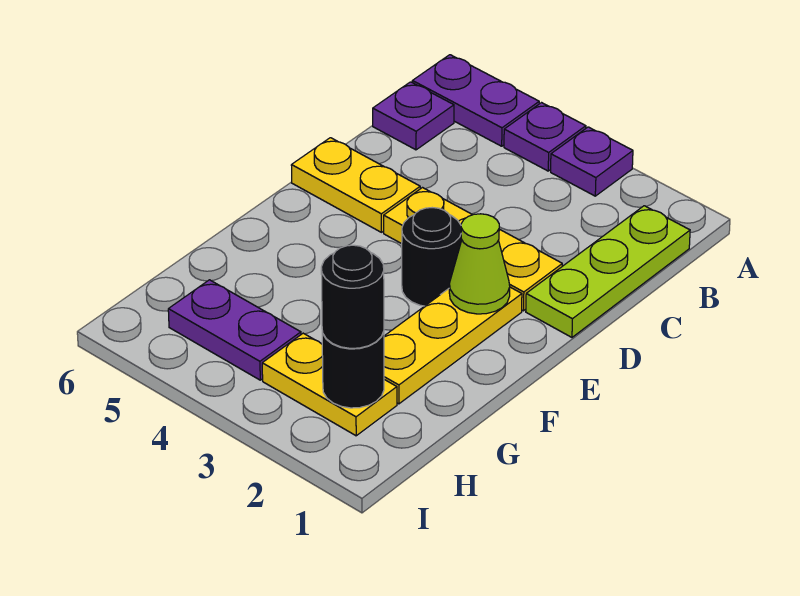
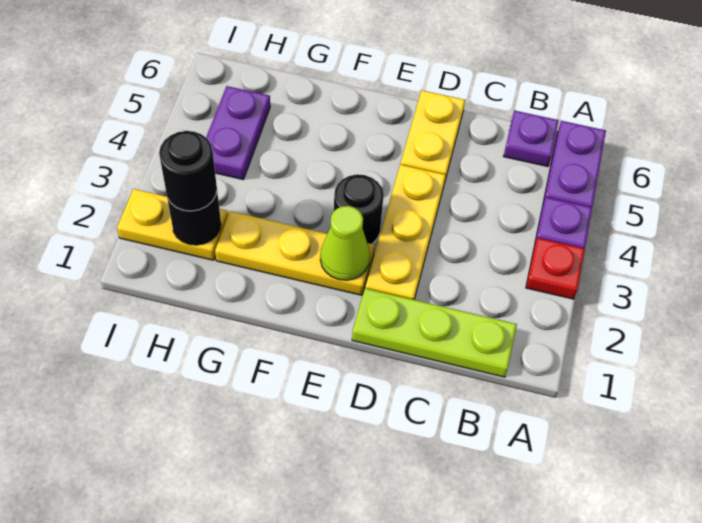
purple 1x1 plate [551,127,633,196] -> red 1x1 plate [526,238,585,299]
yellow 1x2 plate [262,333,397,436] -> yellow 1x2 plate turned to [117,189,228,260]

